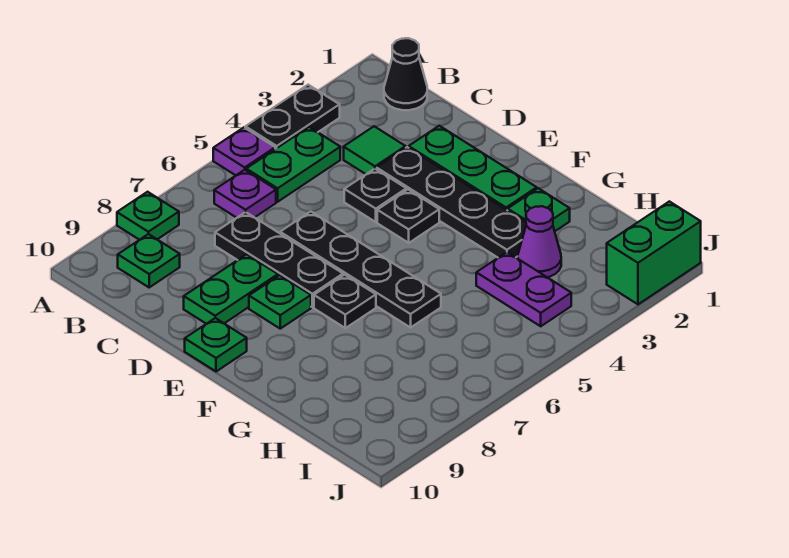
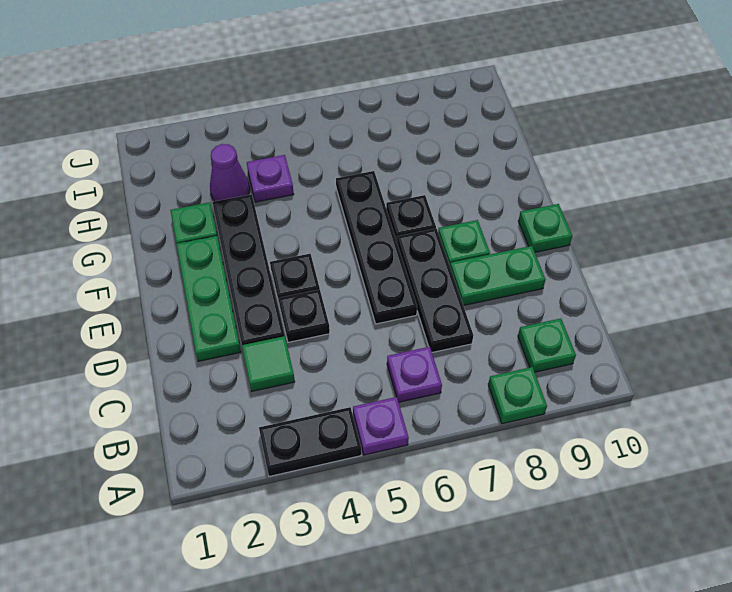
black 1x1 cone [384,38,427,110] -> none
green 1x2 plate [246,127,340,202] -> none
purple 1x2 plate [476,252,571,326] -> purple 1x1 plate [247,155,294,202]
green 1x2 brick [607,201,701,304] -> none

